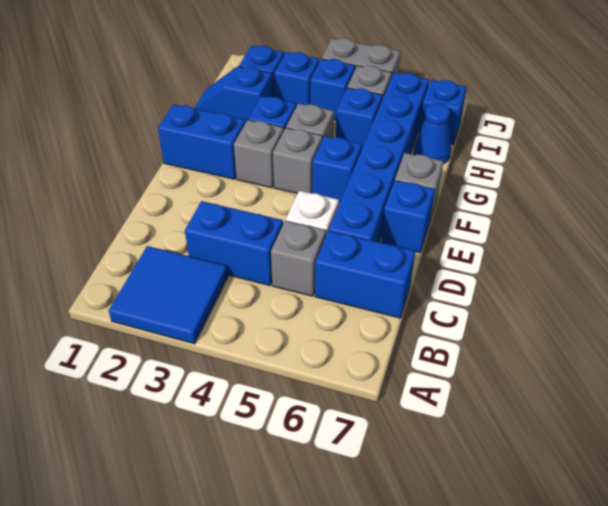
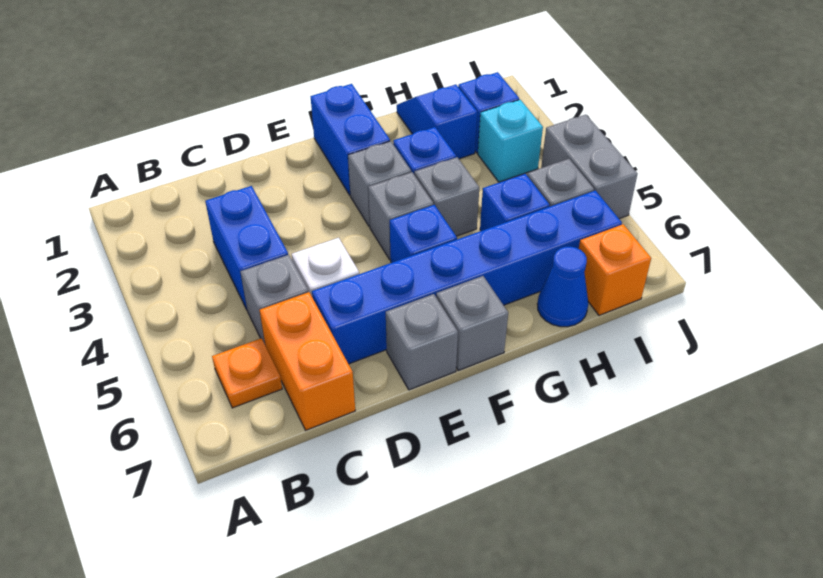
blue 2x2 tile [109,246,228,344] -> none
none -> orange 1x1 plate [212,338,282,408]
blue 1x2 brick [315,231,415,318] -> orange 1x2 brick [260,292,355,430]
blue 1x1 brick [381,180,435,253] -> grey 1x1 brick [386,294,458,390]
blue 1x1 brick [274,52,319,106] -> cyan 1x1 brick [478,100,543,182]
blue 1x1 brick [310,59,355,120] -> none
blue 1x1 brick [419,80,467,144] -> orange 1x1 brick [579,224,651,315]

